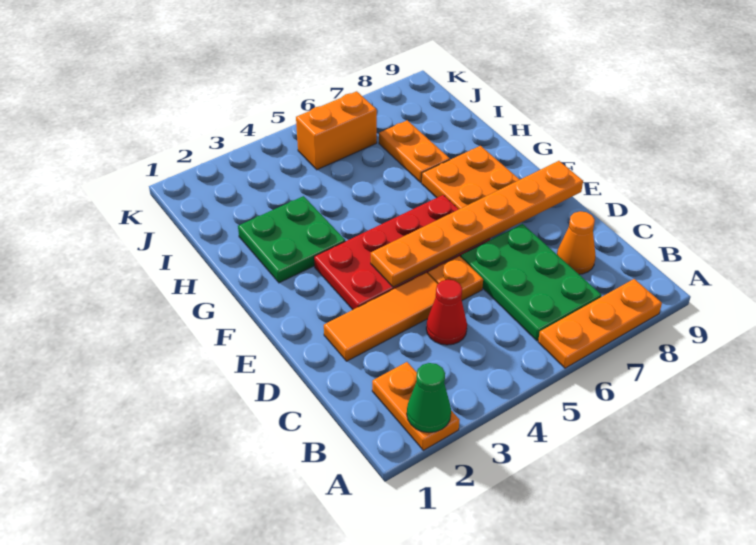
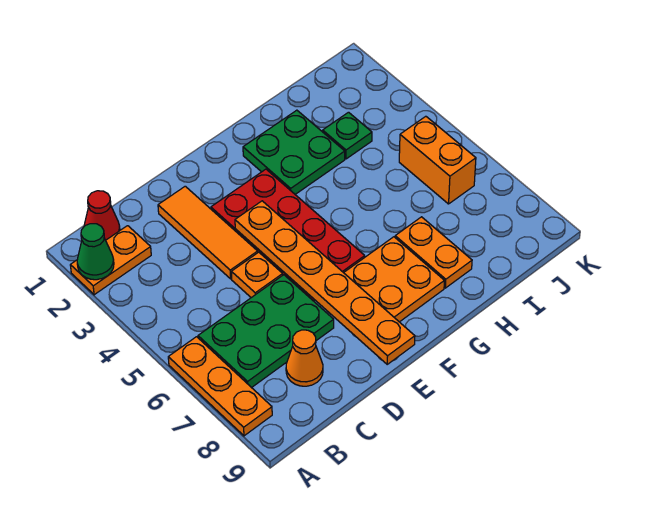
red 1x1 cone [426,280,467,345] -> red 1x1 cone moved to [84,191,120,240]
orange 1x2 plate [379,120,450,182] -> orange 1x2 plate turned to [395,217,472,288]
none -> green 1x1 plate [323,112,372,159]

